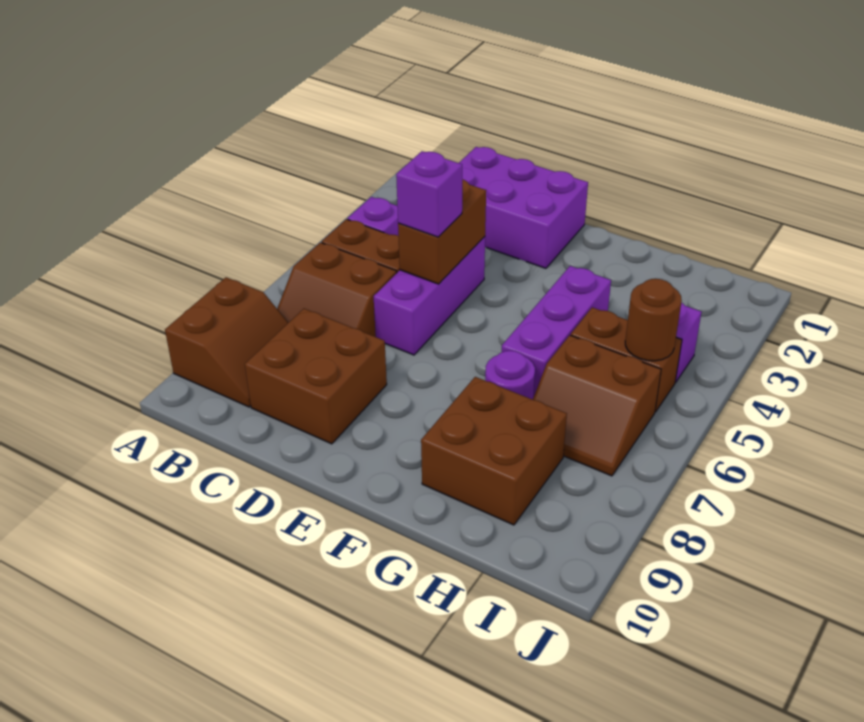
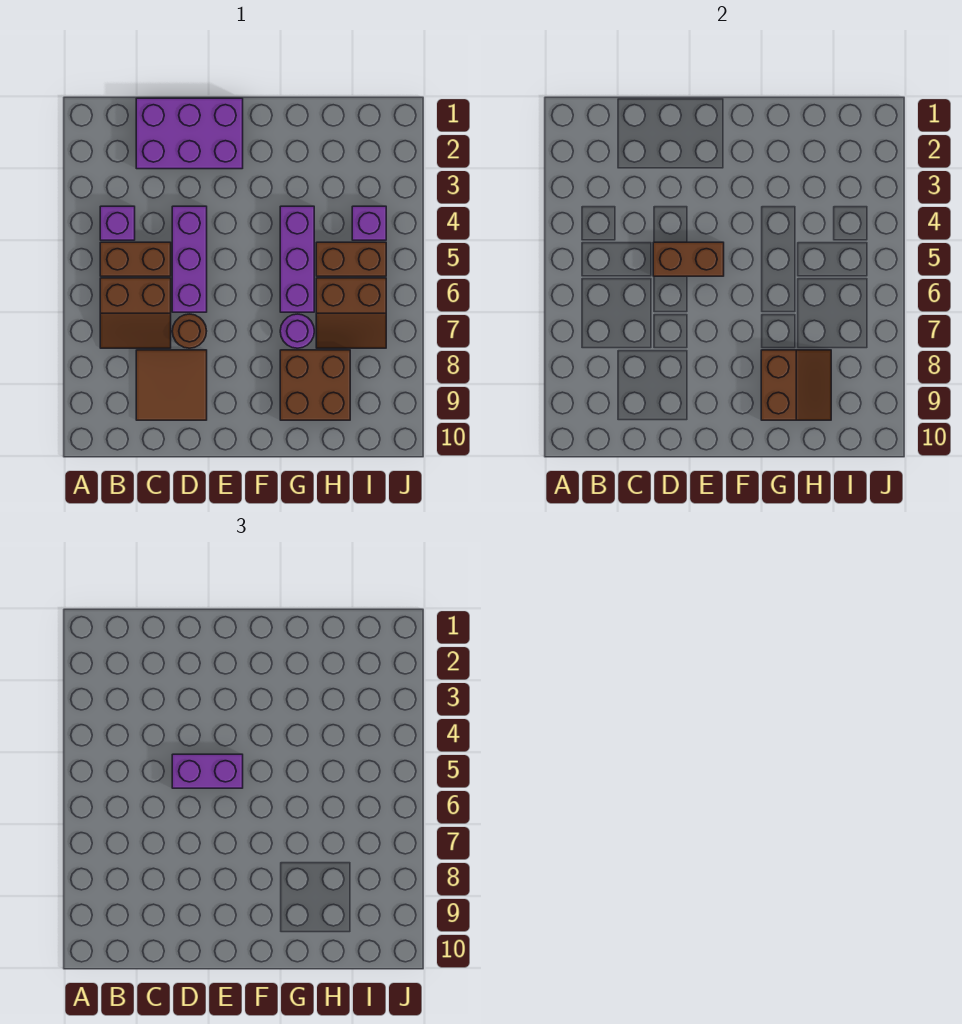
brown 2x2 slope [165,277,288,407] -> brown 2x2 slope moved to [761,350,831,420]
brown 2x2 brick [245,309,387,444] -> brown 2x2 tile [136,350,207,420]
brown 1x2 brick [398,179,486,284] -> brown 1x2 brick turned to [653,242,724,276]
purple 1x1 brick [396,151,462,237] -> purple 1x2 brick [172,754,243,788]
brown 1x1 round brick [625,279,682,361] -> brown 1x1 round brick moved to [172,314,207,348]

